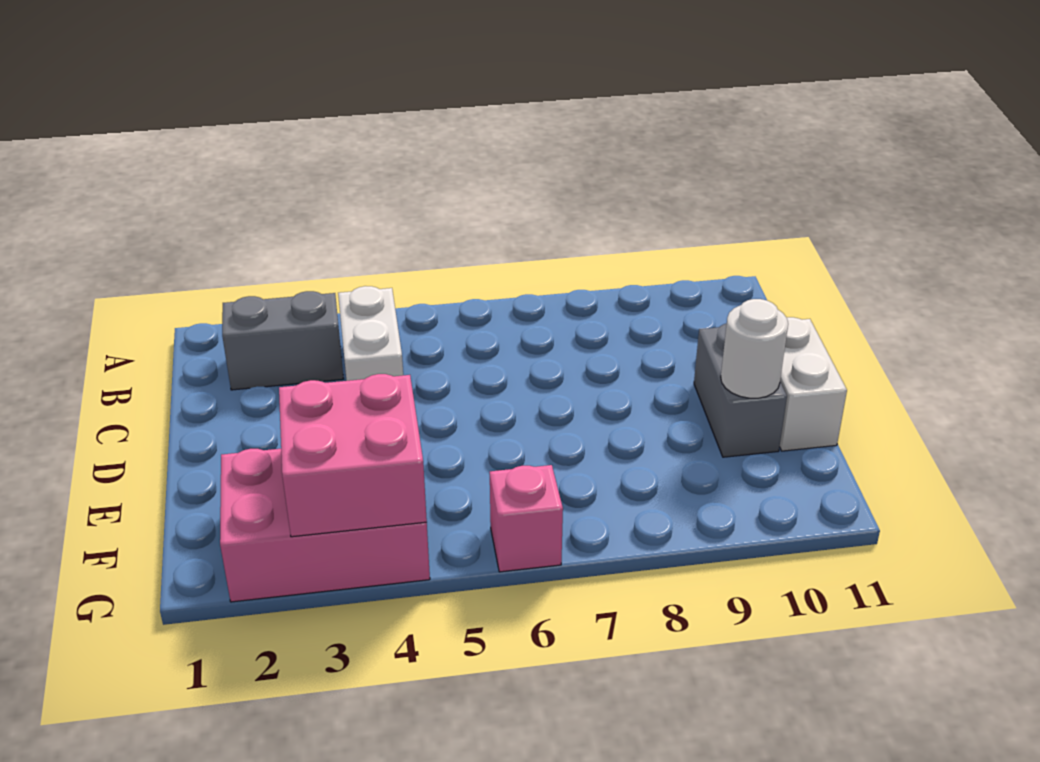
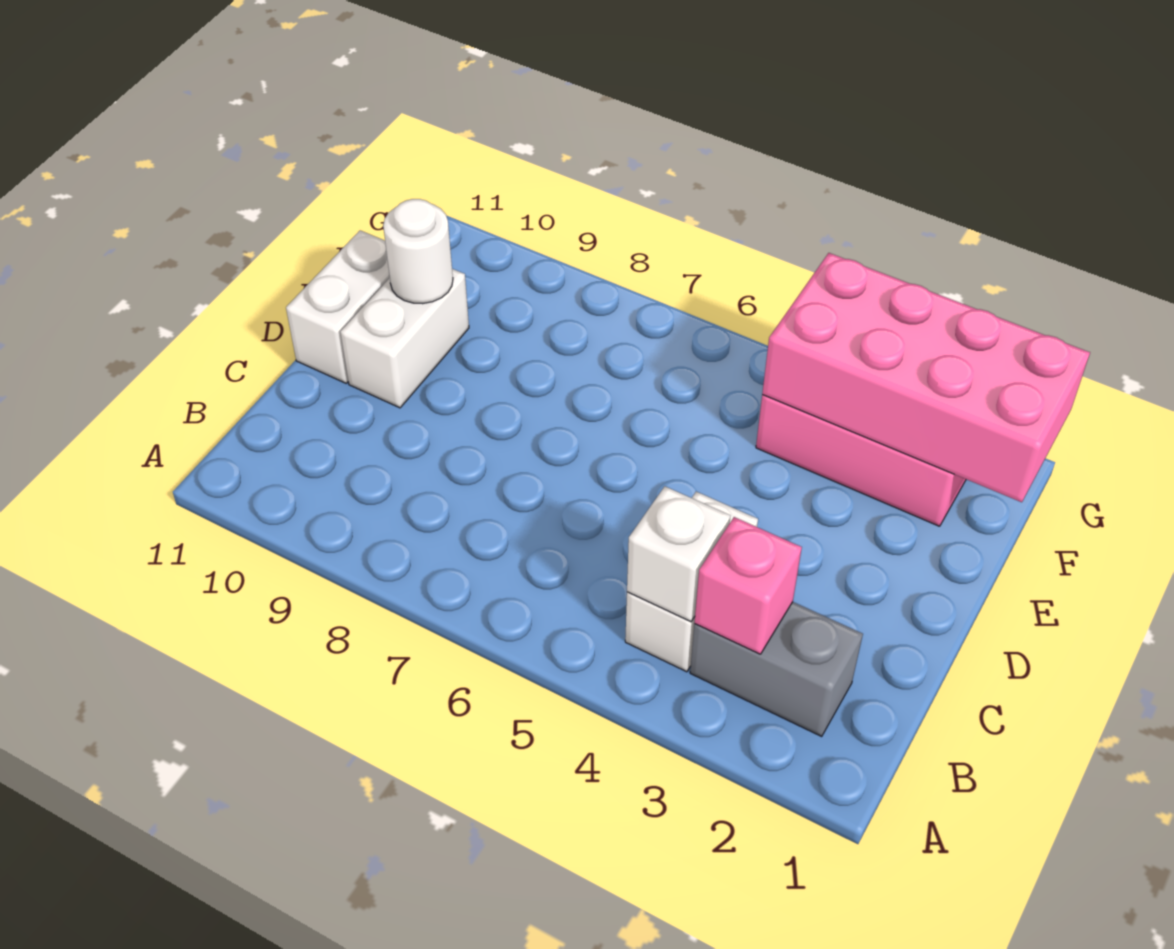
none -> white 1x1 brick [627,486,730,622]
grey 1x2 brick [694,323,787,457] -> white 1x2 brick [340,269,469,408]
pink 2x2 brick [279,374,427,537] -> pink 2x4 brick [762,253,1090,502]
pink 1x1 brick [490,465,563,572] -> pink 1x1 brick moved to [695,517,802,654]

